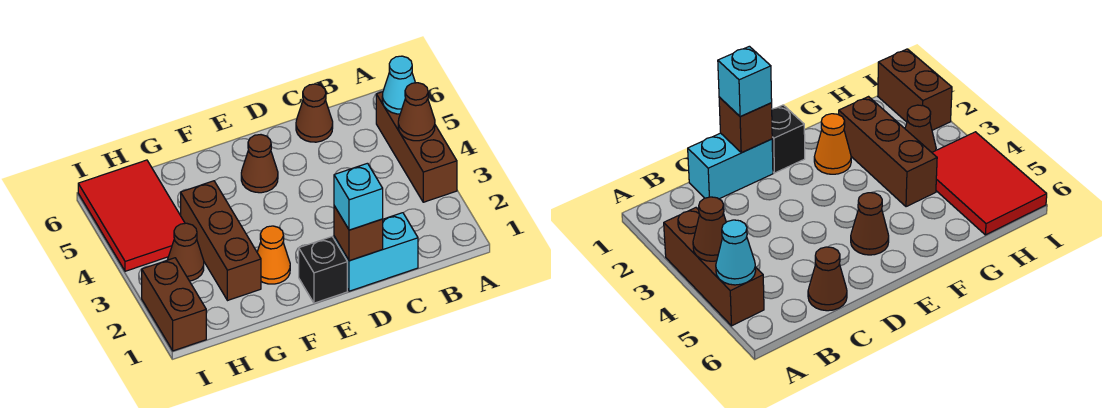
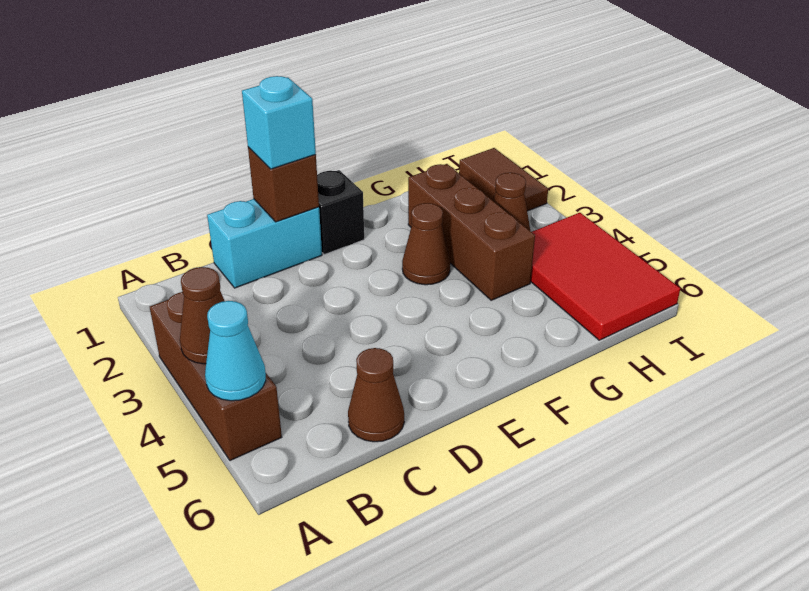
brown 1x1 cone [241,135,278,193] -> brown 1x1 cone moved to [402,203,450,285]
orange 1x1 cone [257,226,290,284] -> none
brown 1x2 brick [142,258,206,351] -> brown 1x2 tile [459,148,548,211]

